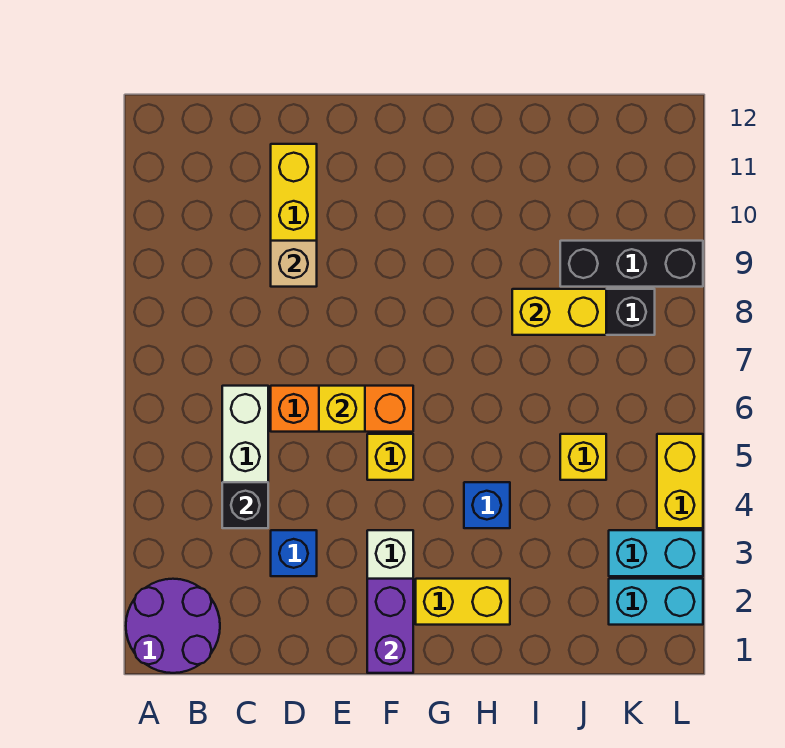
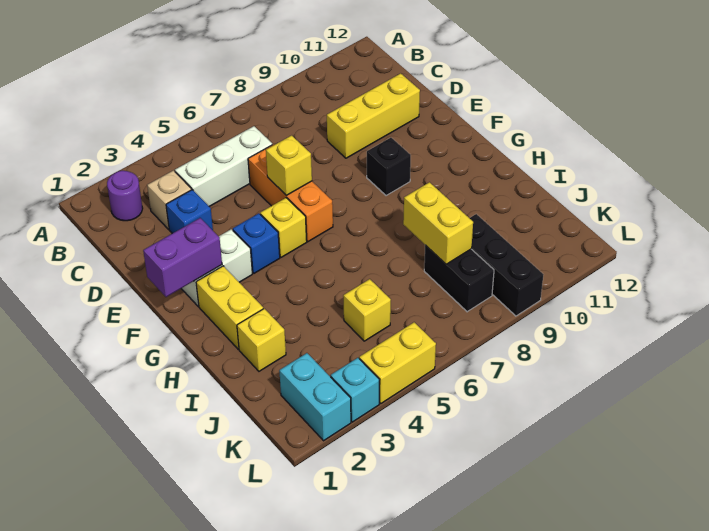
purple 2x2 round brick [126,579,220,673] -> purple 1x1 round brick [107,171,143,221]
black 1x1 brick [222,482,268,528] -> black 1x1 brick moved to [367,138,411,196]
tan 1x1 brick [271,241,317,287] -> tan 1x1 brick moved to [147,170,192,229]
blue 1x1 brick [464,482,510,528] -> blue 1x1 brick moved to [233,213,280,273]
none -> yellow 1x1 brick [237,309,286,371]
cyan 1x2 brick [609,530,703,576] -> cyan 1x1 brick [331,358,379,422]

